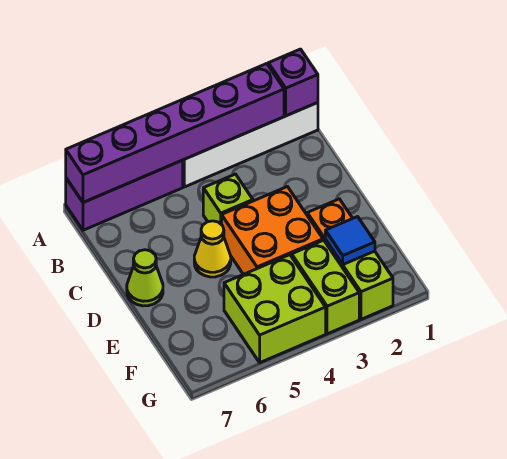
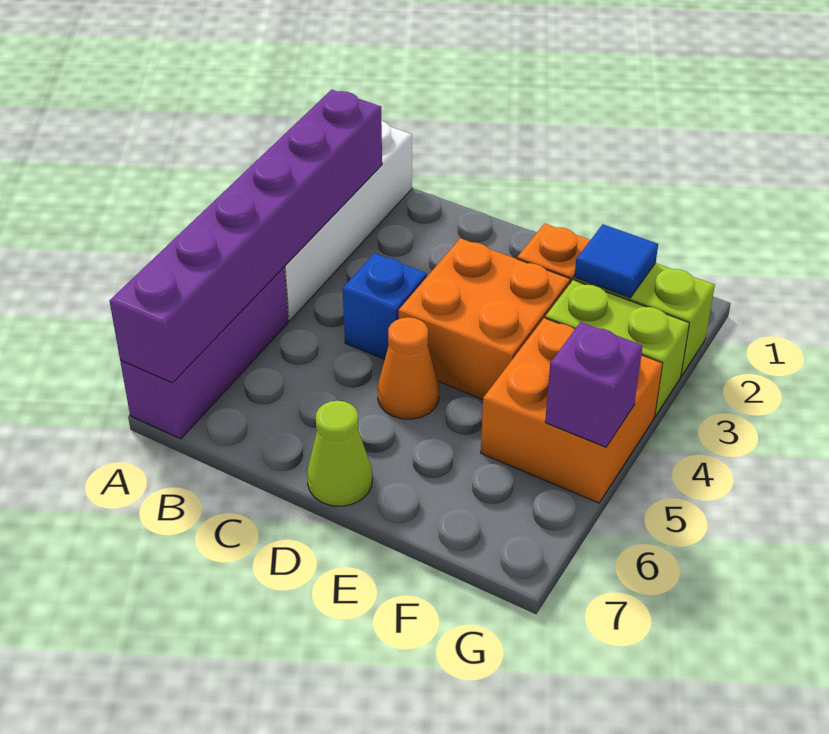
purple 1x1 brick [268,49,318,116] -> purple 1x1 brick moved to [545,322,643,447]
lime 1x1 brick [203,174,253,225] -> blue 1x1 brick [343,253,427,359]
yellow 1x1 cone [194,221,231,277] -> orange 1x1 cone [378,317,439,419]
lime 2x2 brick [224,255,326,362] -> orange 2x2 brick [481,318,663,503]

